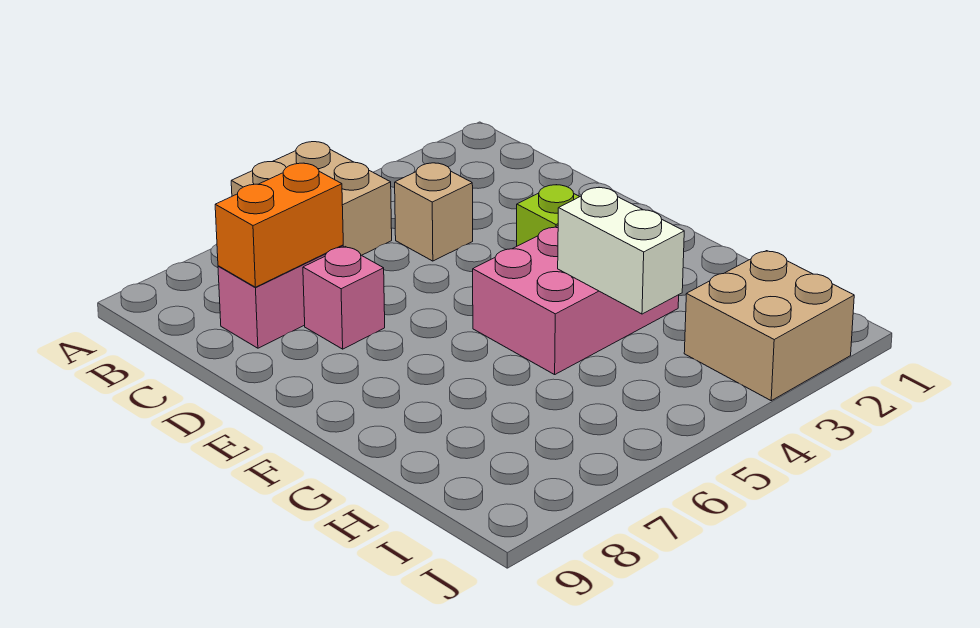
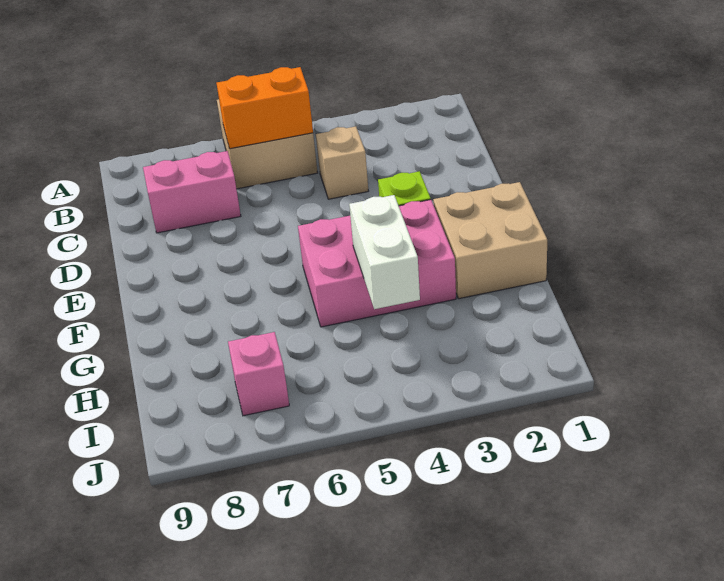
orange 1x2 brick [215,163,343,287] -> orange 1x2 brick moved to [216,67,313,149]
pink 1x1 brick [303,247,385,349] -> pink 1x1 brick moved to [228,332,289,416]
tan 2x2 brick [684,251,854,401] -> tan 2x2 brick moved to [433,182,547,299]

